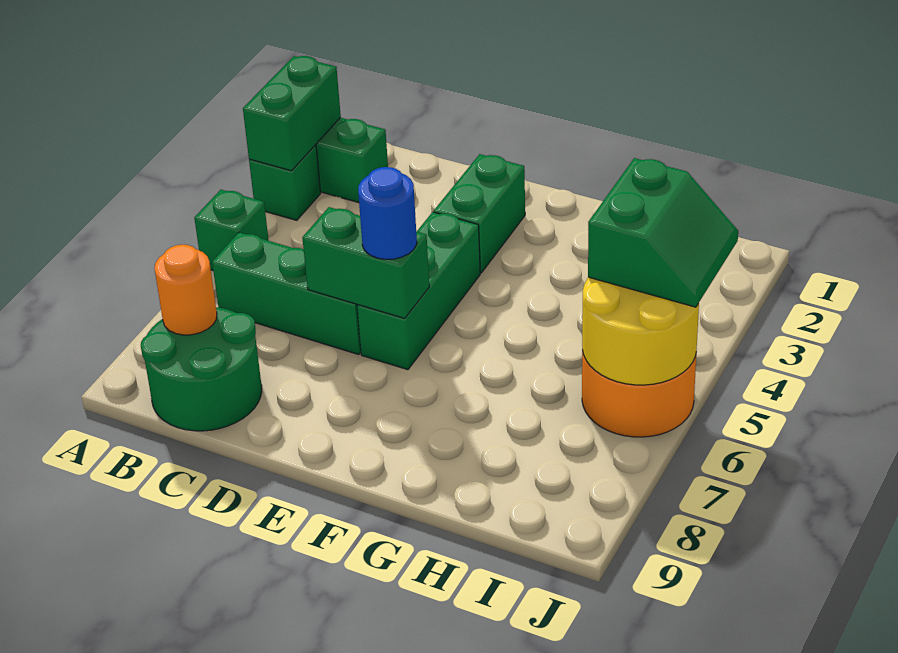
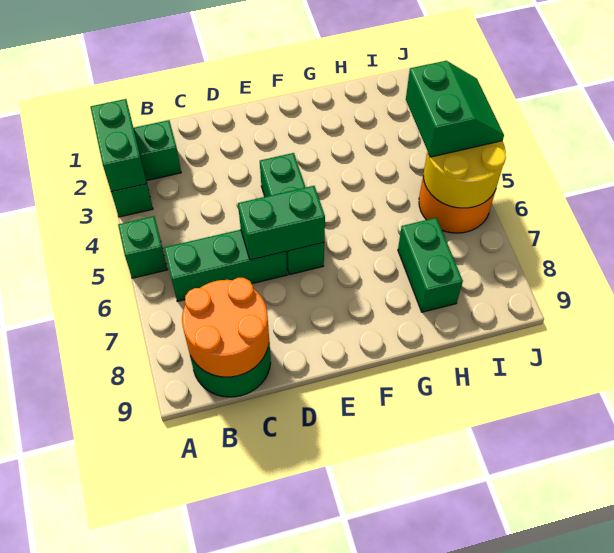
orange 1x1 round brick [154,245,217,335] -> orange 2x2 round brick [182,278,269,377]
green 1x2 brick [434,154,525,273] -> green 1x2 brick moved to [398,218,463,312]
blue 1x1 round brick [358,167,417,259] -> none

